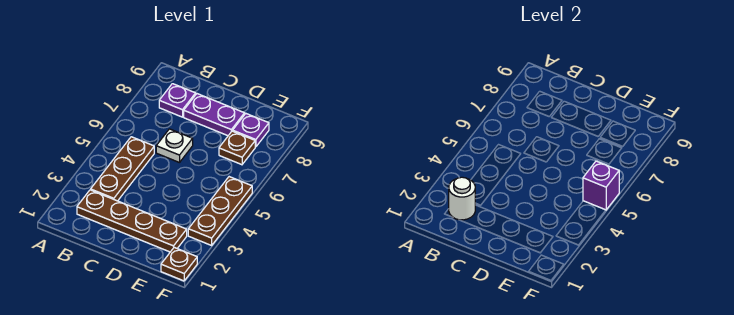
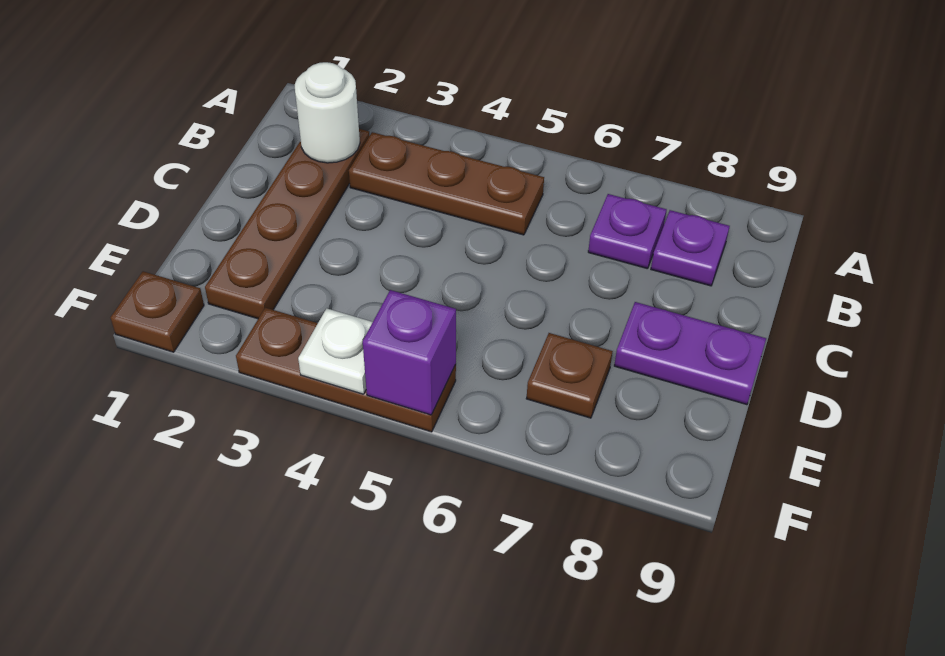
white 1x1 plate [156,129,193,163] -> white 1x1 plate moved to [298,308,373,394]
purple 1x2 plate [184,94,245,136] -> purple 1x2 plate turned to [614,302,766,405]
purple 1x1 plate [233,114,269,147] -> purple 1x1 plate moved to [588,194,667,269]

